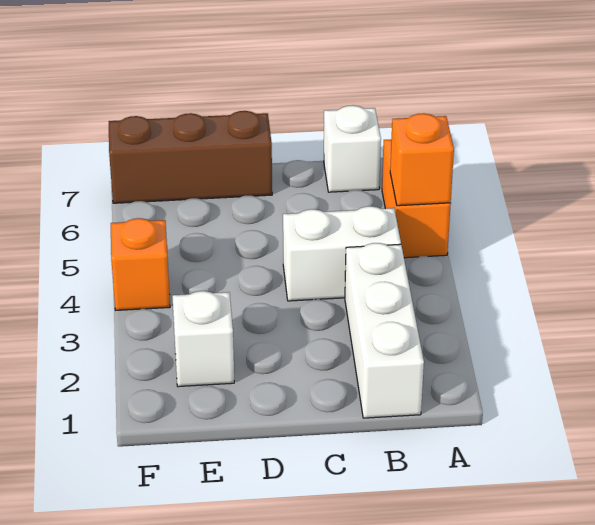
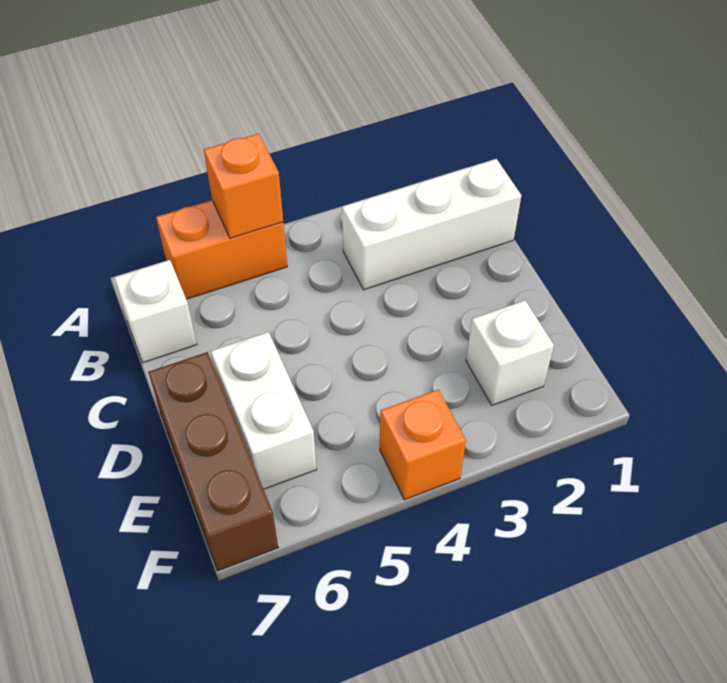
white 1x2 brick [283,206,401,301] -> white 1x2 brick moved to [211,332,317,489]

